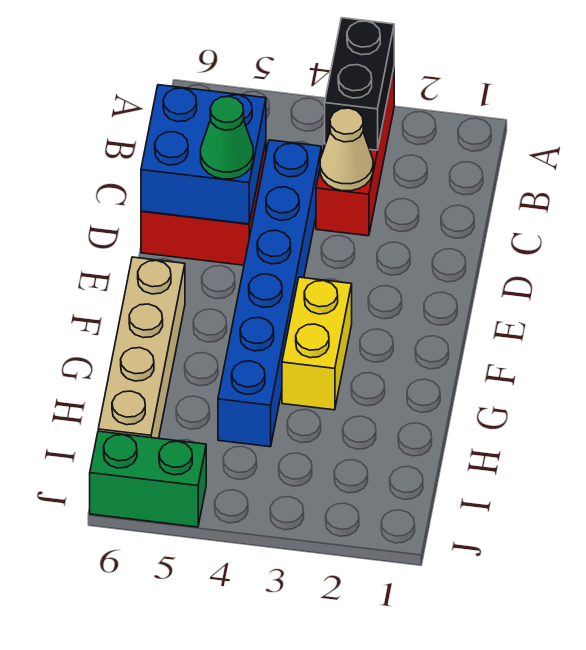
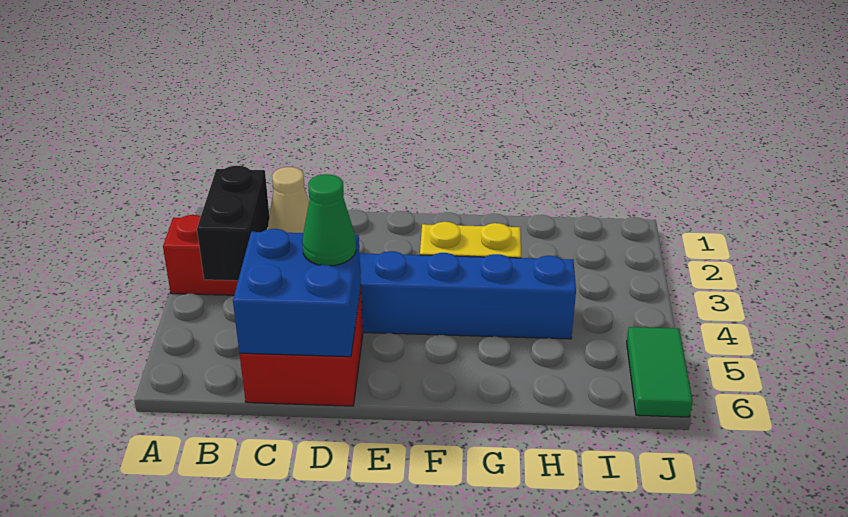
black 1x2 brick [325,18,394,150] -> black 1x2 brick turned to [197,166,269,281]
tan 1x4 brick [98,257,185,438] -> none
green 1x2 brick [90,431,206,527] -> green 1x2 tile [627,327,693,417]

